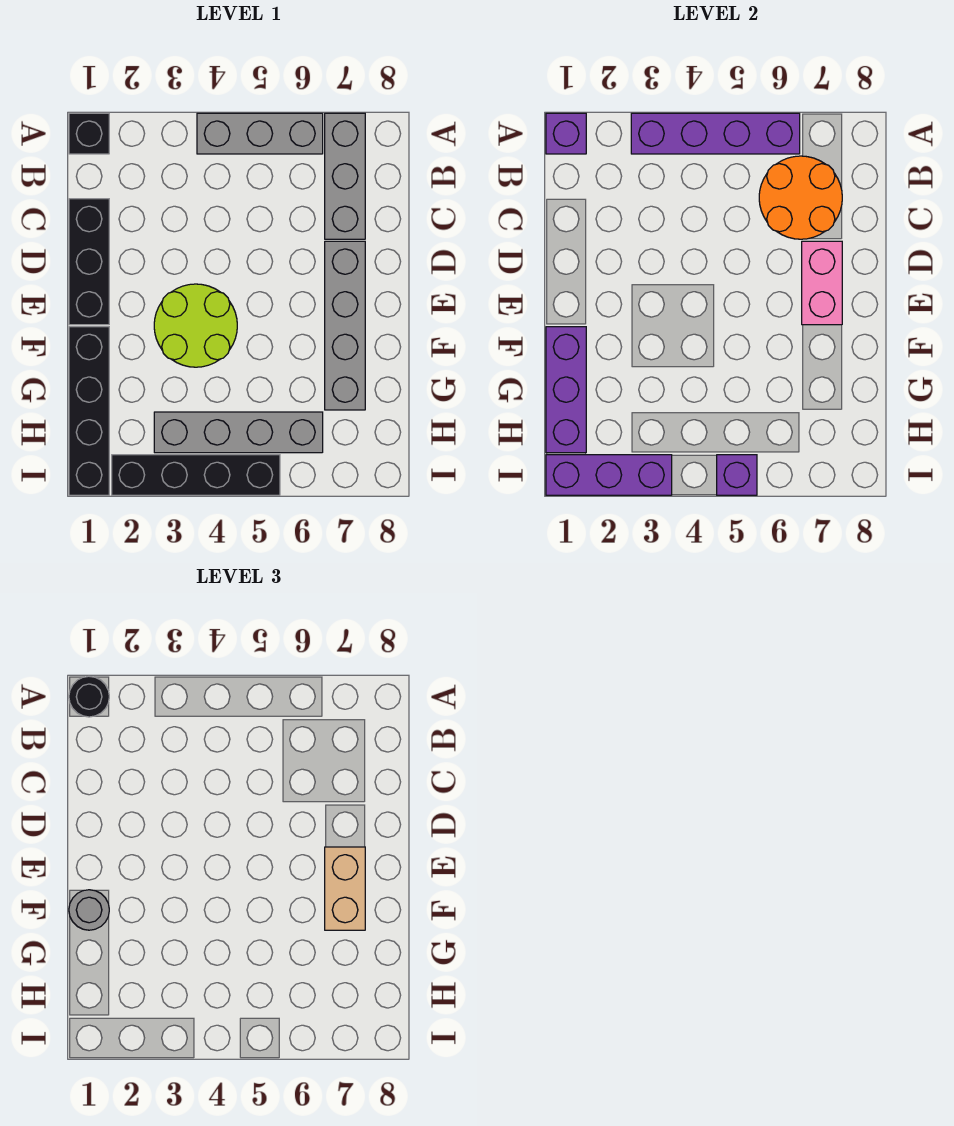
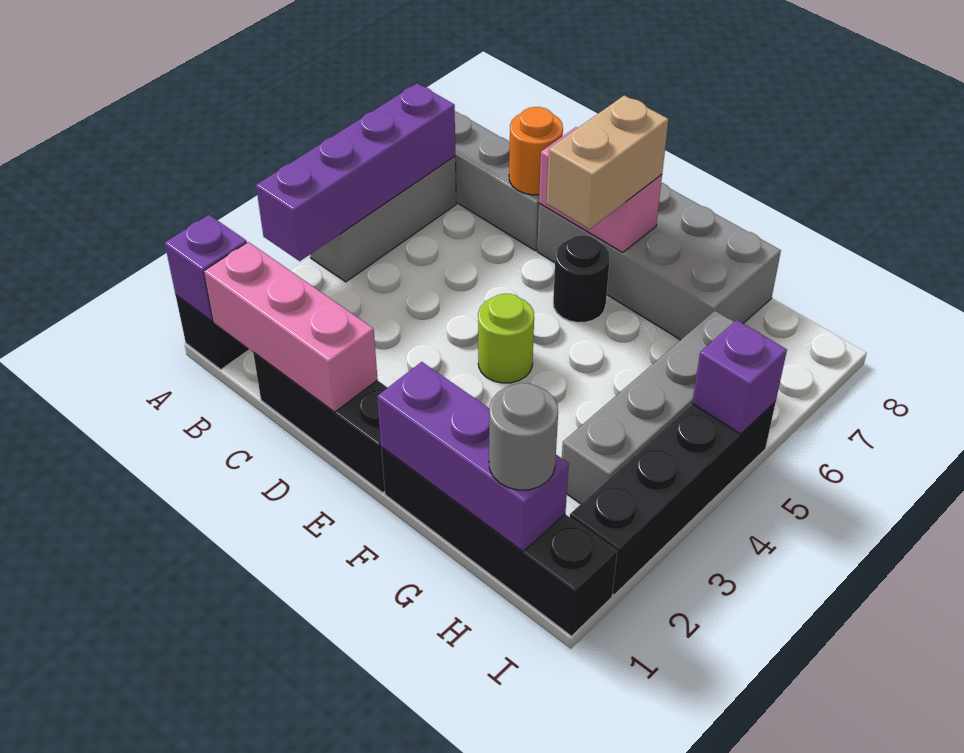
black 1x1 round brick [69,676,109,717] -> black 1x1 round brick moved to [553,235,610,323]
none -> pink 1x3 brick [204,242,378,412]
orange 2x2 round brick [759,156,842,239] -> orange 1x1 round brick [509,107,563,195]
grey 1x4 brick [325,241,365,410] -> grey 2x4 brick [537,183,781,340]
lime 2x2 round brick [154,284,237,367] -> lime 1x1 round brick [478,294,534,383]
tan 1x2 brick [325,847,365,930] -> tan 1x2 brick turned to [547,95,669,229]
grey 1x1 round brick [69,890,109,930] -> grey 1x1 round brick moved to [489,383,558,490]
purple 1x3 brick [546,455,672,495] -> none

